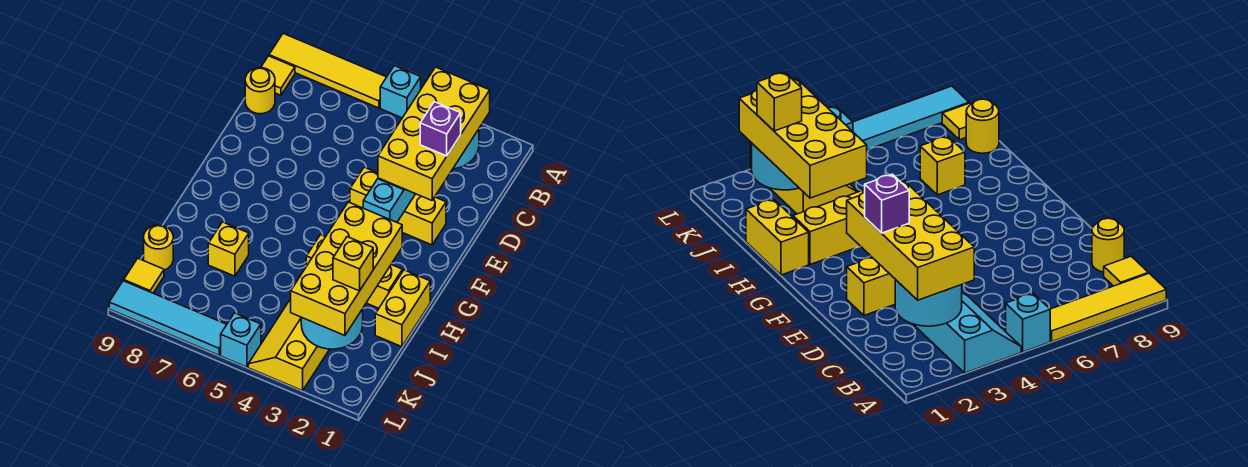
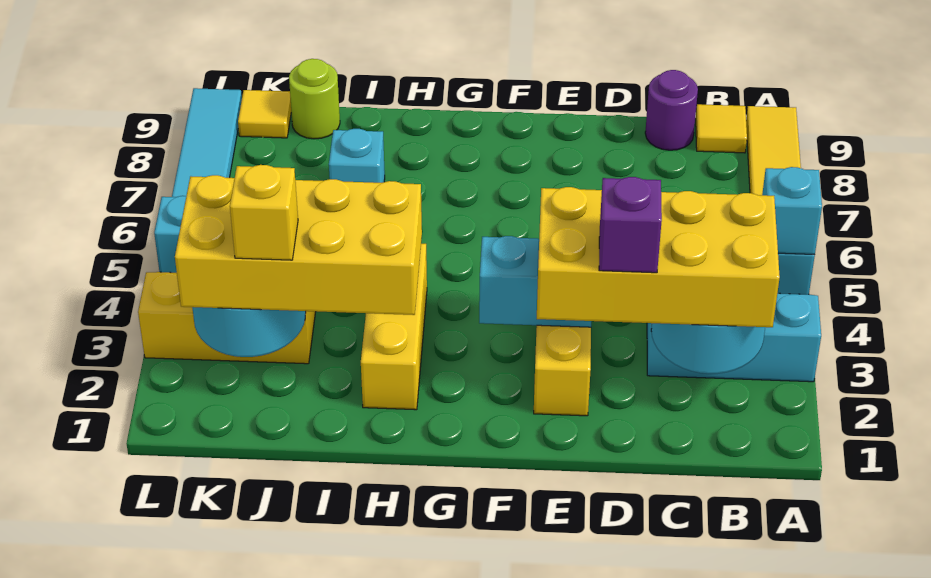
none -> cyan 1x1 brick [762,167,822,254]
yellow 1x1 round brick [245,68,275,114] -> purple 1x1 round brick [645,70,698,150]
yellow 1x2 brick [375,270,430,347] -> none
yellow 1x1 brick [208,222,249,276] -> cyan 1x1 brick [329,129,385,183]
yellow 1x1 round brick [144,225,173,270] -> lime 1x1 round brick [289,59,340,139]

